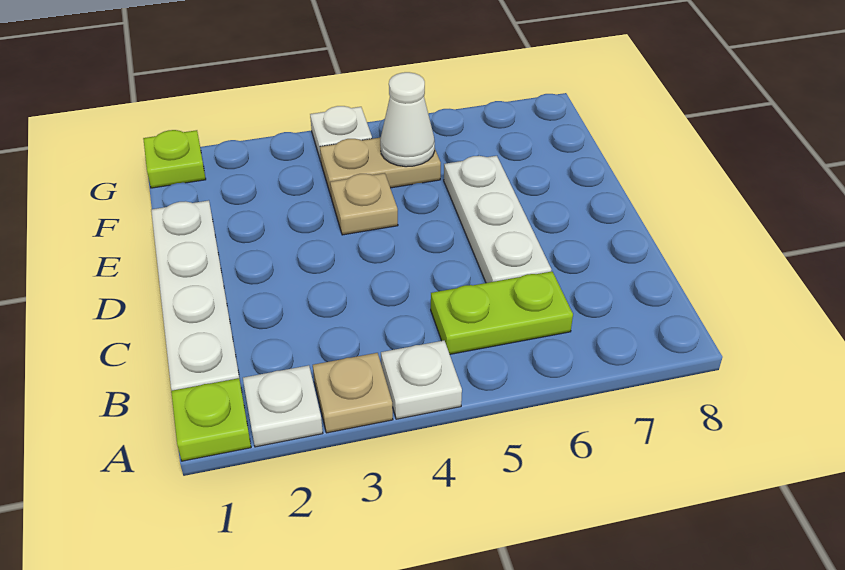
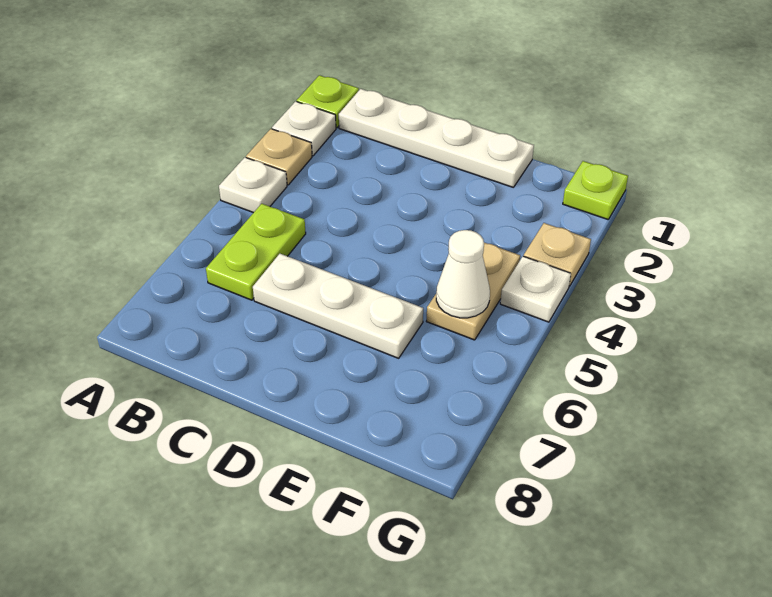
tan 1x1 plate [330,173,398,235] -> tan 1x1 plate moved to [524,223,591,286]

